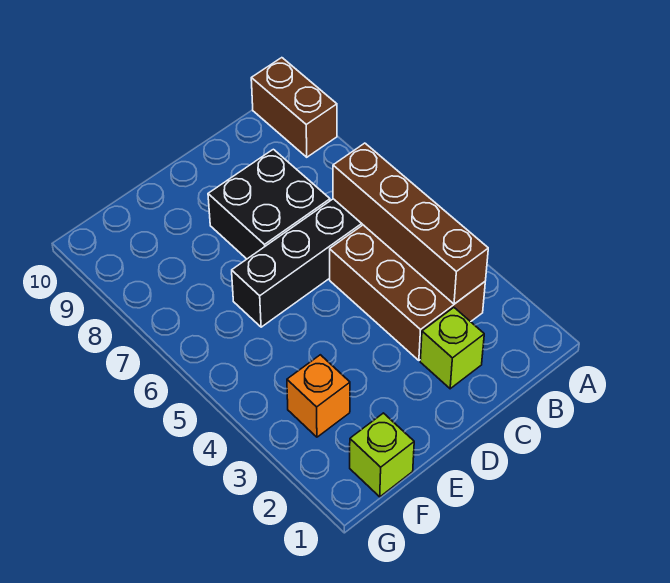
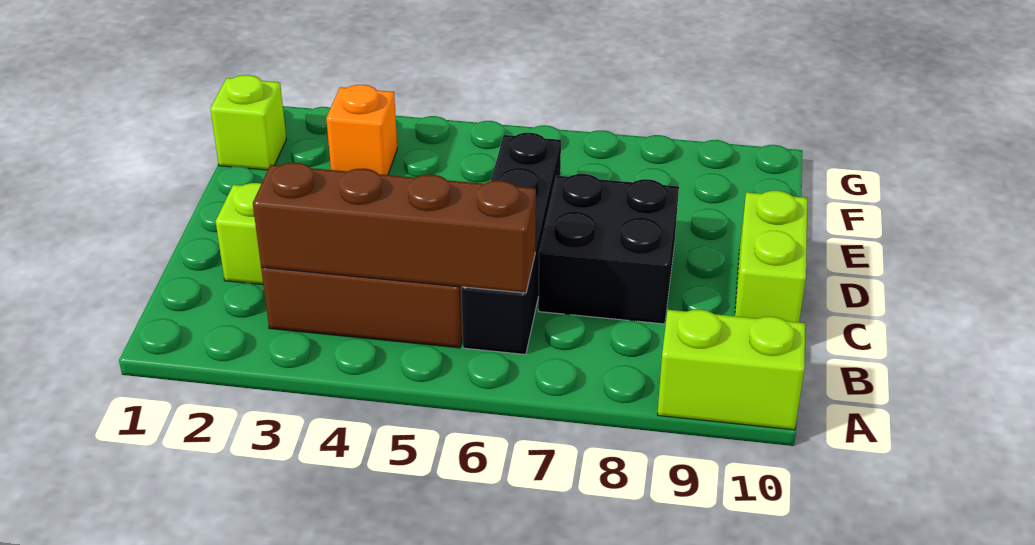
brown 1x2 brick [251,58,337,157] -> lime 1x2 brick [657,310,805,430]
none -> lime 1x2 brick [735,191,807,322]

